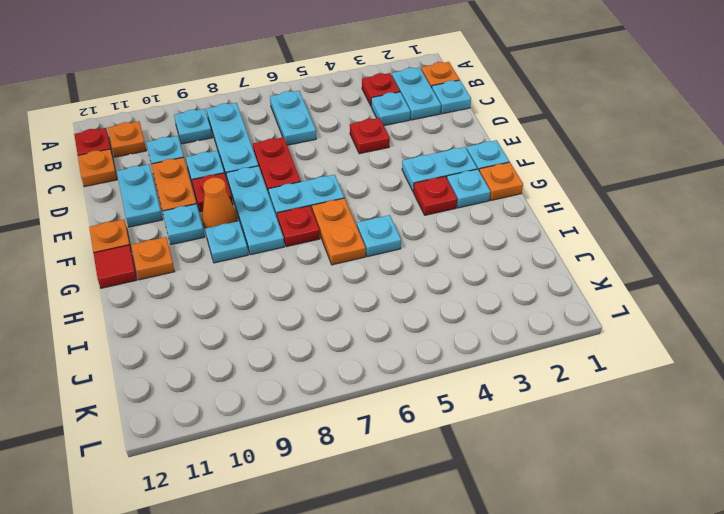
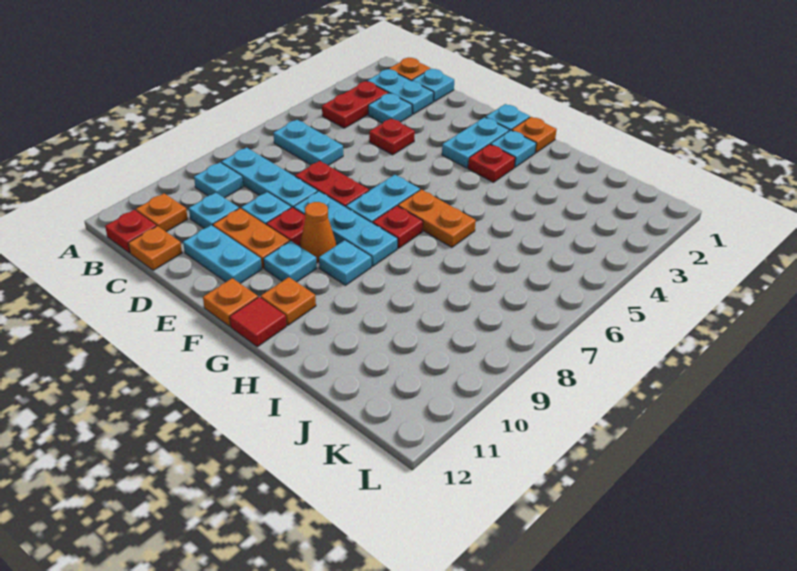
red 1x1 plate [362,73,400,105] -> red 1x2 plate [322,81,388,128]
cyan 1x1 plate [357,215,401,257] -> none

